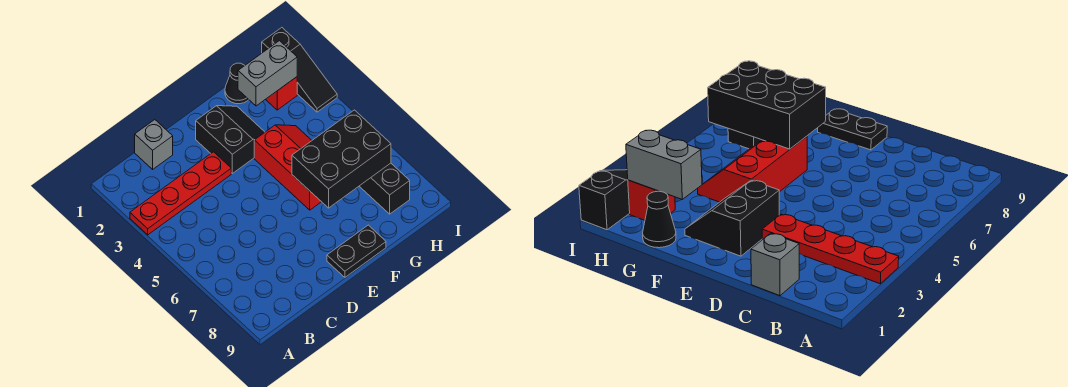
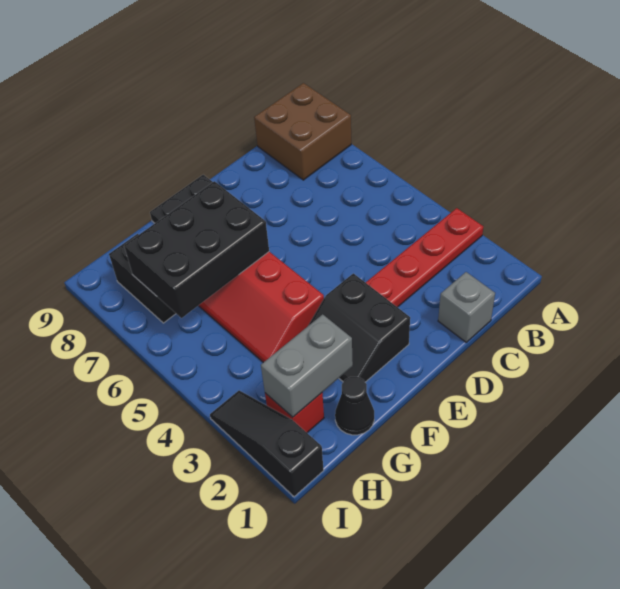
none -> brown 2x2 brick [254,83,351,180]

